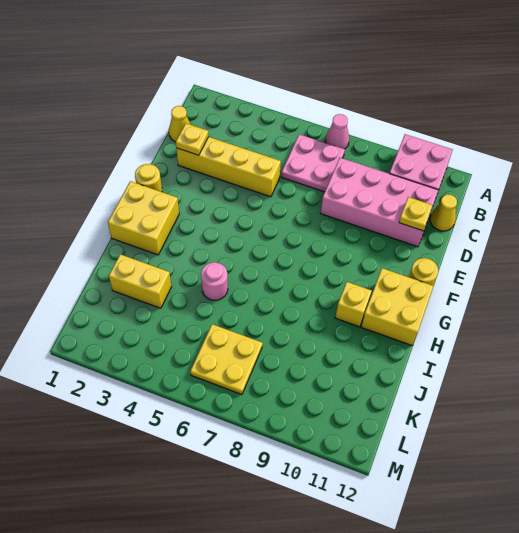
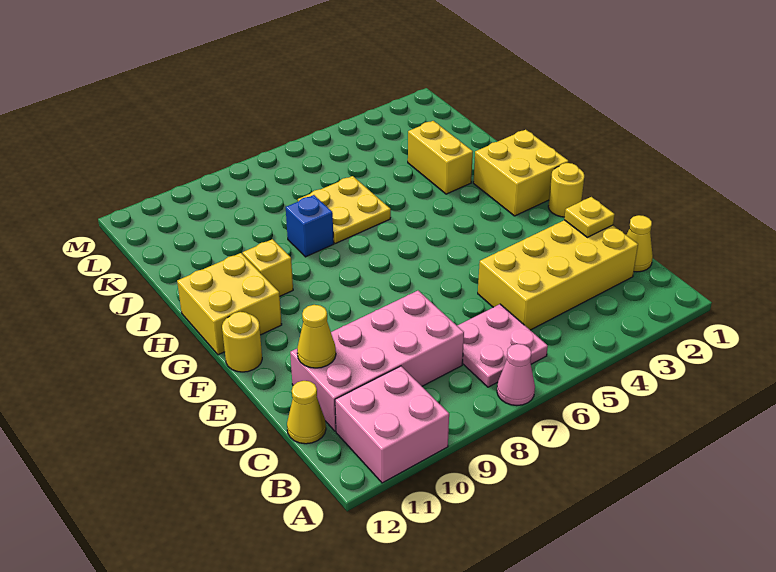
yellow 1x4 brick [176,137,281,197] -> yellow 2x4 brick [478,220,638,330]
yellow 1x1 plate [399,197,433,231] -> yellow 1x1 cone [297,305,336,368]
pink 1x1 round brick [201,262,228,300] -> none
none -> blue 1x1 brick [286,195,334,257]
yellow 1x2 brick [109,254,171,308] -> yellow 1x2 brick turned to [408,121,473,194]
yellow 2x2 plate [190,324,263,394] -> yellow 2x2 plate moved to [298,176,391,244]

